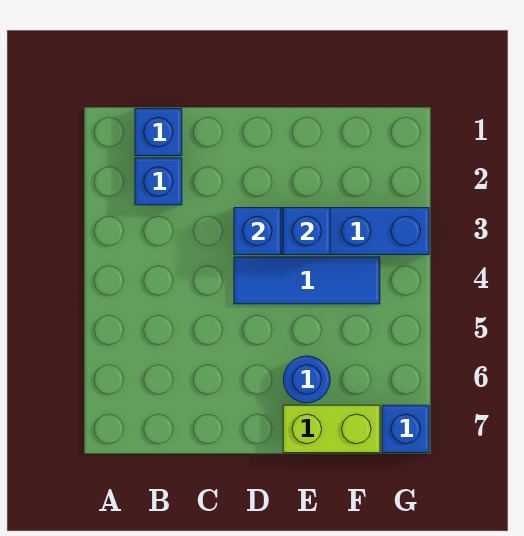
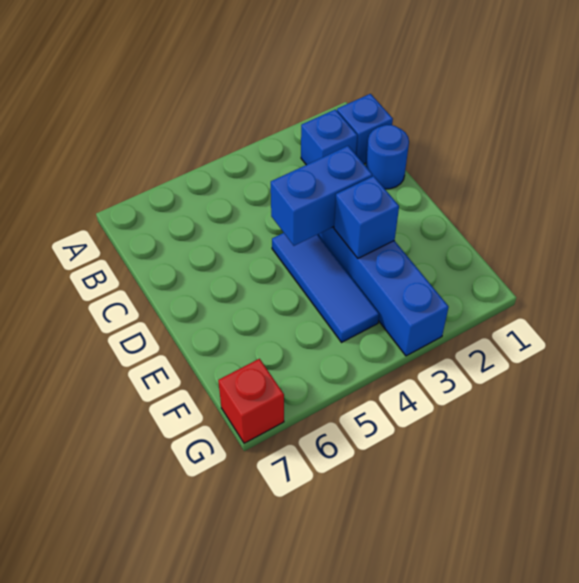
blue 1x1 brick [234,208,281,255] -> blue 1x2 brick [271,146,372,246]
blue 1x1 round brick [283,356,330,403] -> blue 1x1 round brick moved to [366,125,409,189]
lime 1x2 brick [283,405,380,453] -> none
blue 1x1 brick [382,405,429,453] -> red 1x1 brick [218,359,284,443]

